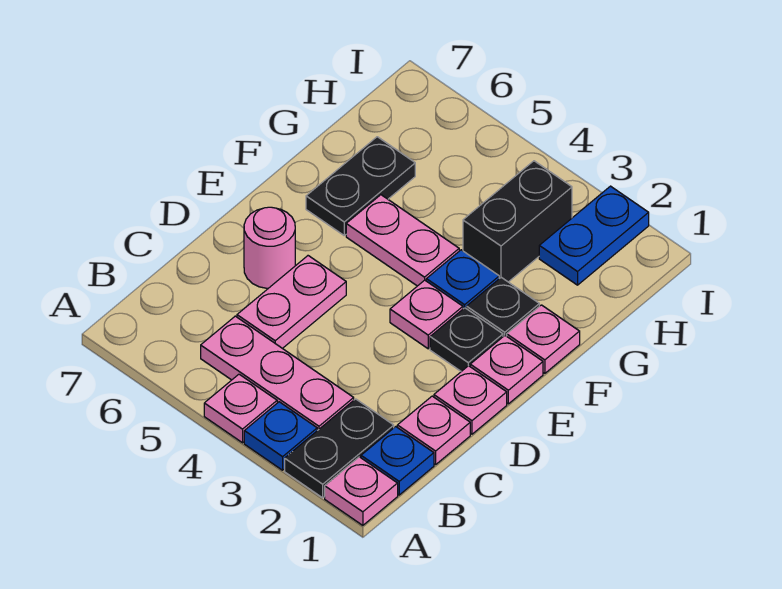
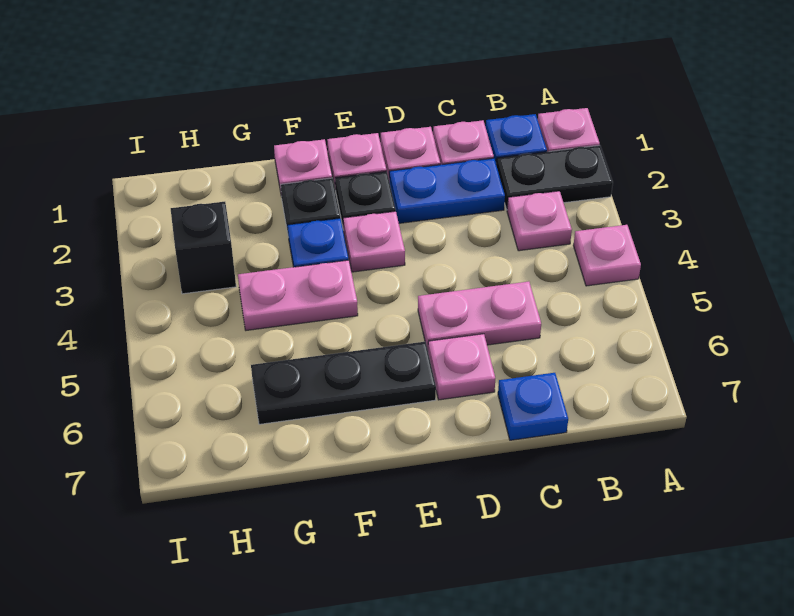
blue 1x1 plate [244,402,317,470] -> blue 1x1 plate moved to [498,373,568,440]
pink 1x3 plate [201,316,354,431] -> pink 1x1 plate [507,191,572,251]
pink 1x1 round brick [244,207,295,288] -> pink 1x1 plate [428,334,495,400]
pink 1x2 plate [346,195,459,286] -> pink 1x2 plate turned to [238,260,358,330]
black 1x2 plate [306,137,415,235] -> black 1x3 plate [251,342,436,424]
black 1x2 brick [463,161,572,282] -> black 1x1 brick [171,202,236,294]
blue 1x2 plate [539,186,649,285] -> blue 1x2 plate moved to [389,158,505,223]

